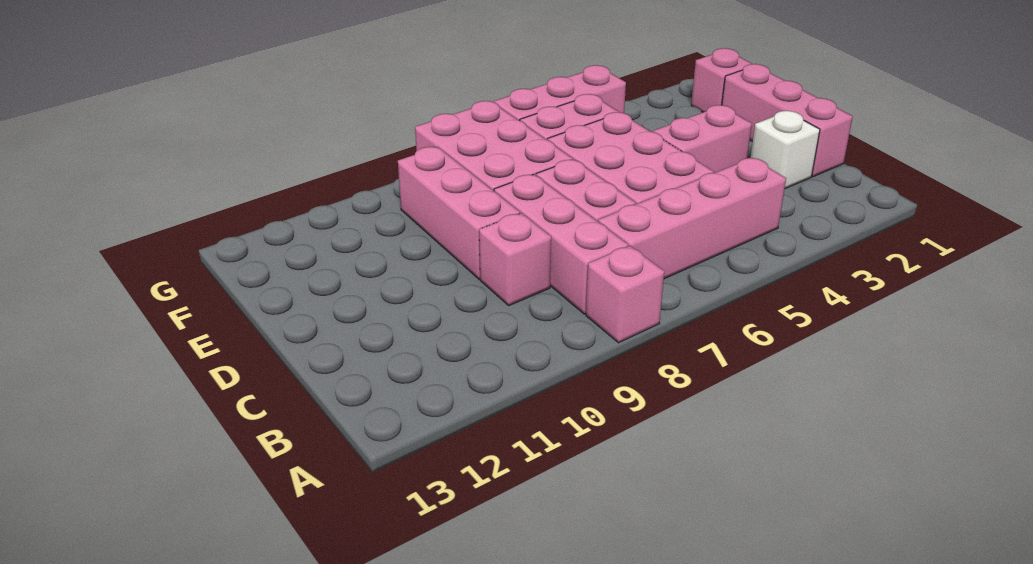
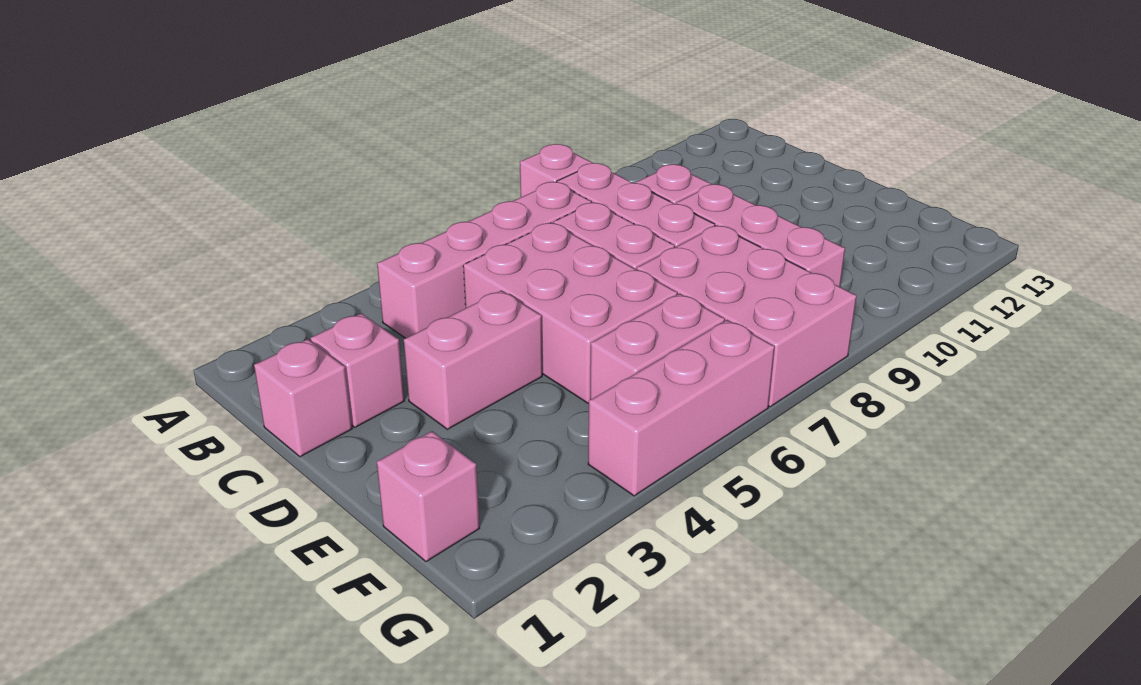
pink 1x3 brick [722,64,853,177] -> pink 1x1 brick [254,339,352,457]
white 1x1 brick [751,111,820,188] -> pink 1x1 brick [311,313,404,427]

